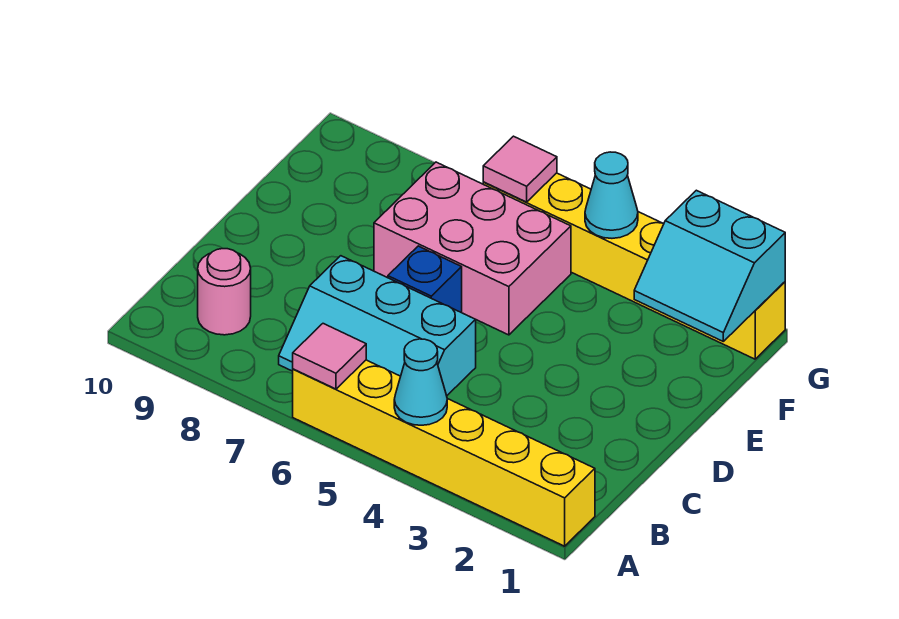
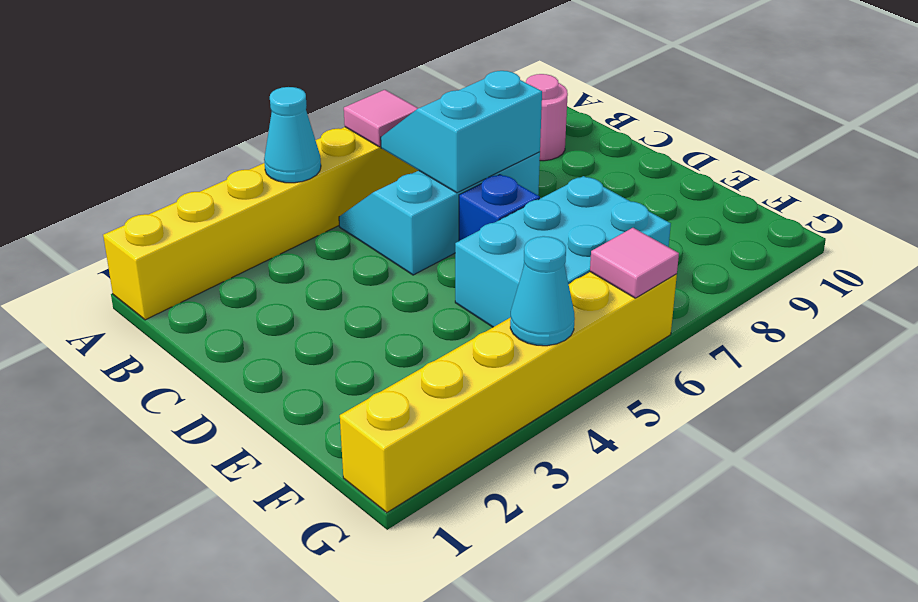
pink 2x3 brick [374,162,571,335] -> cyan 2x3 brick [455,176,671,327]
cyan 2x2 slope [634,190,785,341] -> cyan 2x2 slope moved to [381,71,542,193]

